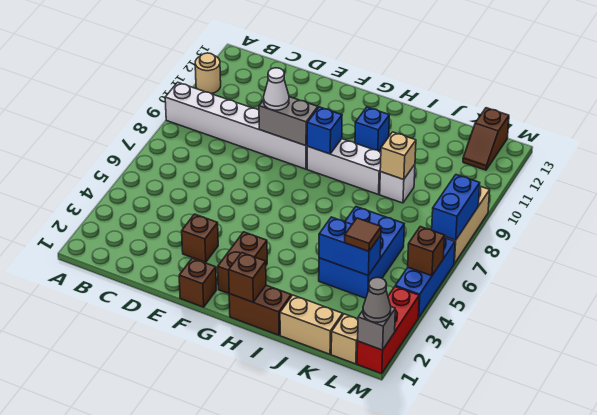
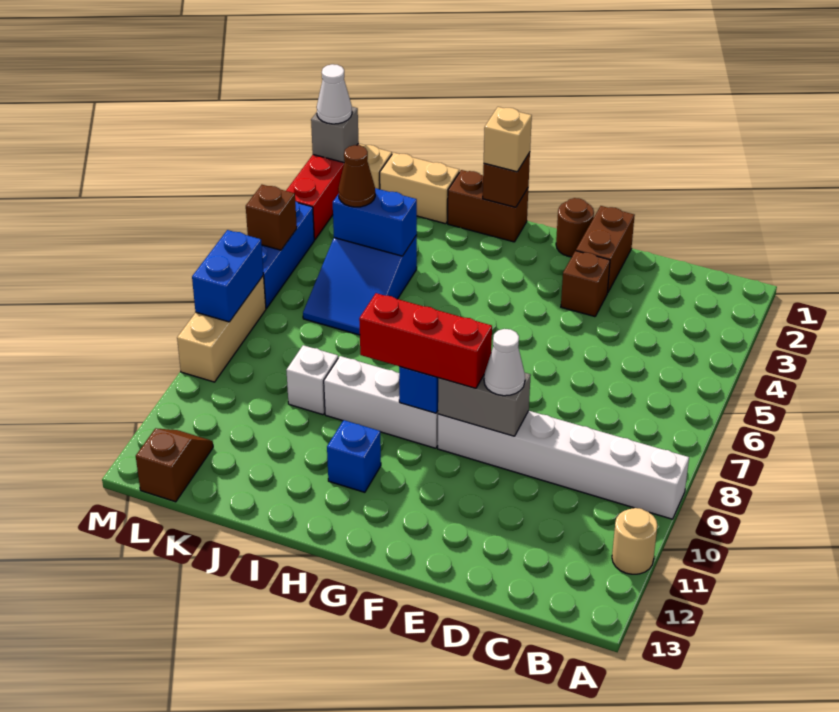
brown 1x1 brick [179,258,216,307] -> brown 1x1 round brick [556,198,594,257]
none -> red 1x3 brick [359,293,492,388]
brown 1x2 brick [218,232,267,294] -> brown 1x2 brick moved to [576,206,635,293]
blue 2x3 brick [319,207,404,298] -> blue 2x3 slope [303,235,417,335]
tan 1x1 brick [380,132,416,180] -> tan 1x1 brick moved to [484,107,532,172]
brown 1x1 tile [345,218,381,251] -> brown 1x1 cone [338,145,375,207]
grey 1x1 cone [363,277,391,322] -> white 1x1 cone [317,64,352,124]

